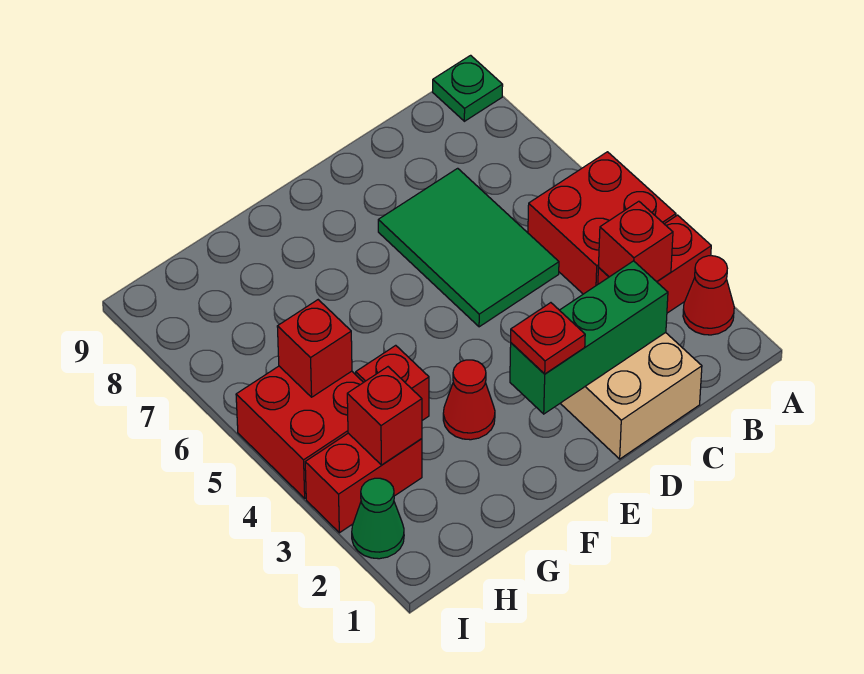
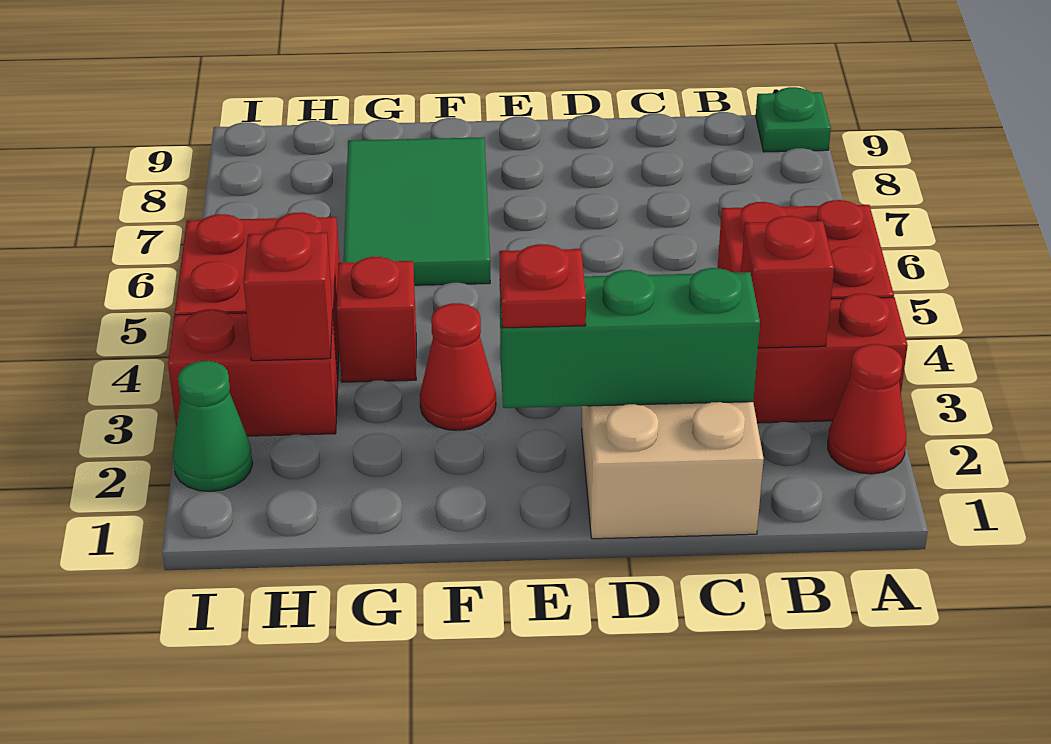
green 2x3 tile [378,168,559,327] -> green 2x3 tile moved to [344,137,490,285]
red 1x1 brick [277,300,352,397] -> none

